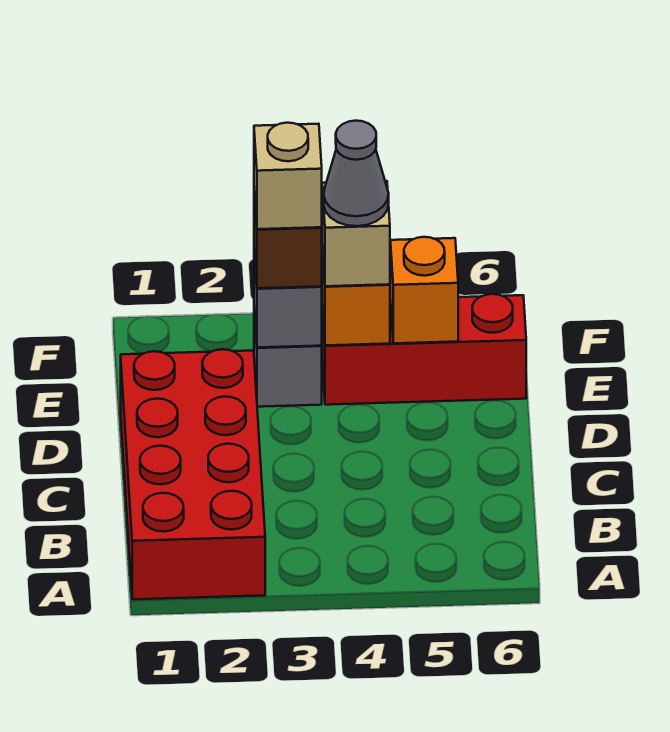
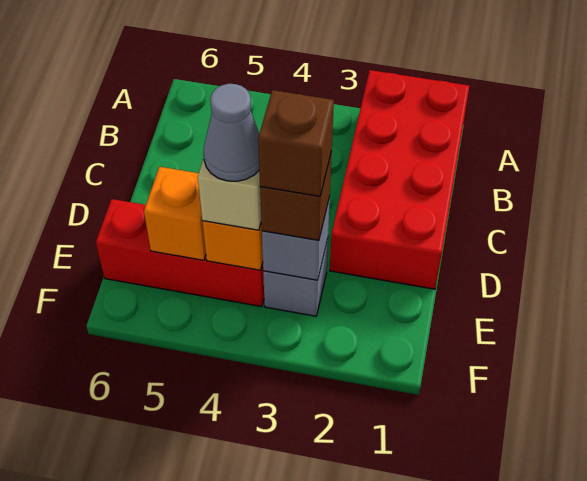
tan 1x1 brick [254,123,322,229] -> brown 1x1 brick [258,90,334,196]

